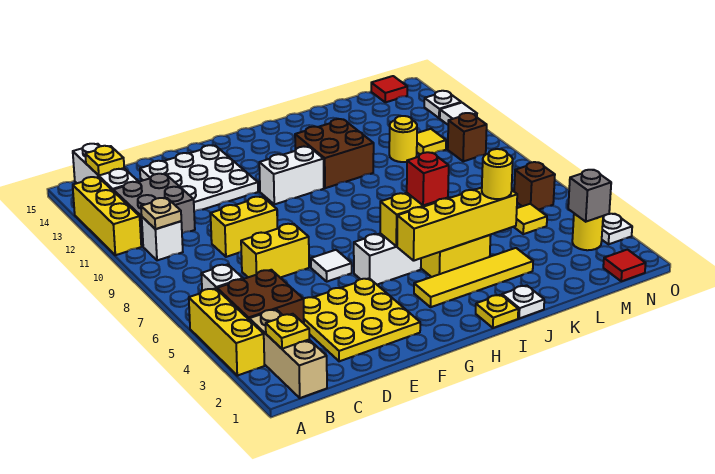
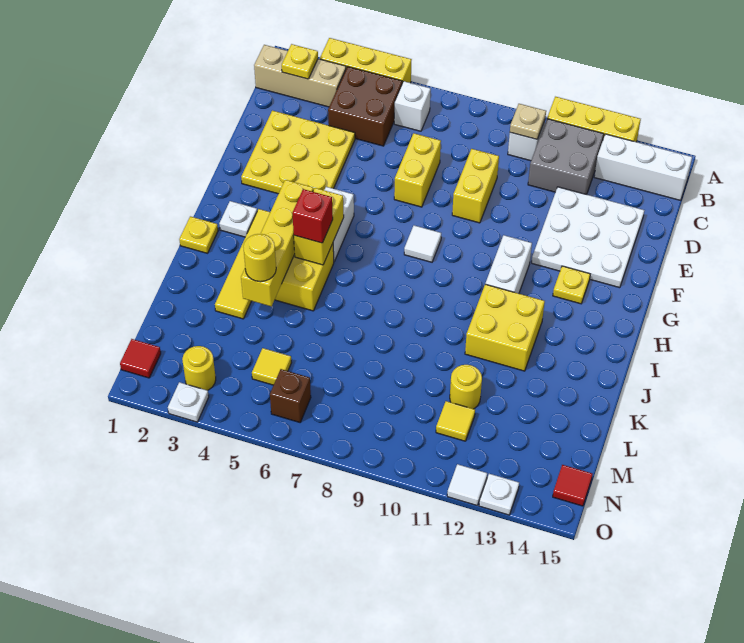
yellow 1x1 plate [85,146,124,175] -> yellow 1x1 plate moved to [553,266,590,304]
white 1x1 tile [311,250,352,282] -> white 1x1 tile moved to [404,225,441,262]
brown 2x2 brick [295,119,374,188] -> yellow 2x2 brick [465,284,545,371]
white 1x1 plate [502,285,544,318] -> white 1x1 plate moved to [219,201,257,237]
grey 1x1 brick [568,170,611,222] -> none
brown 1x1 brick [448,113,487,161] -> none

